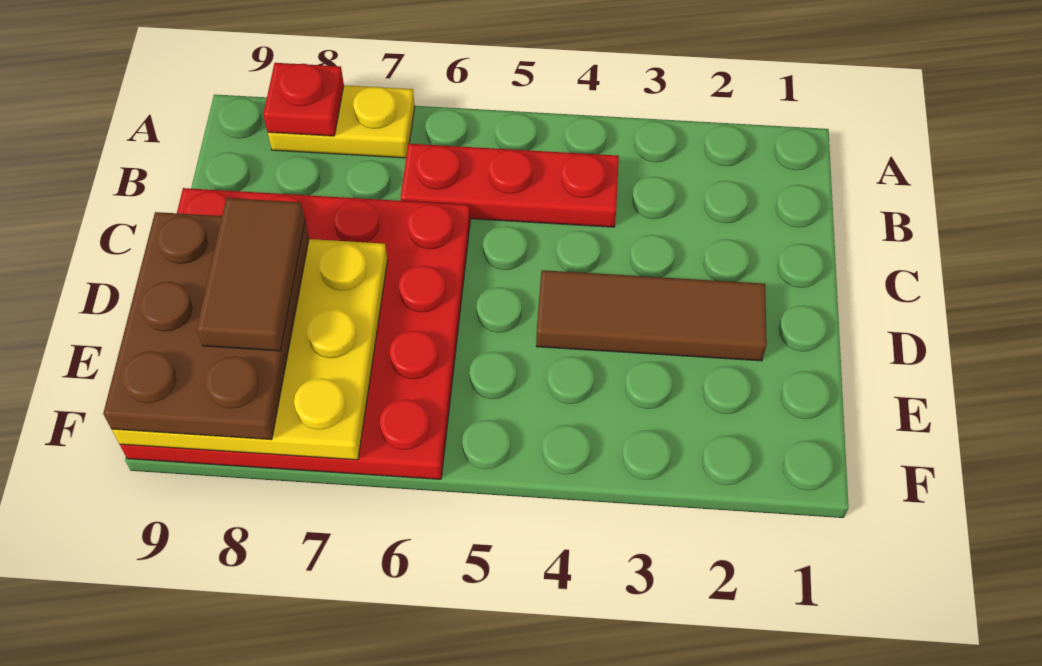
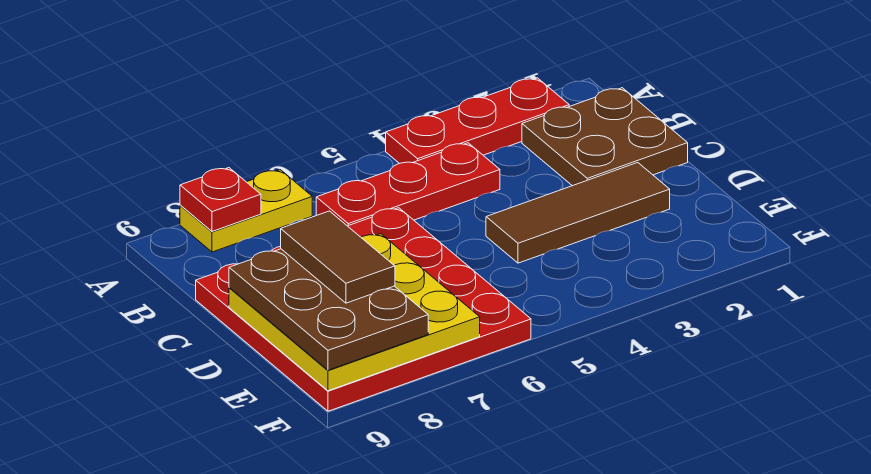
none -> red 1x3 plate [386,78,569,164]
none -> brown 2x2 plate [522,88,688,186]

